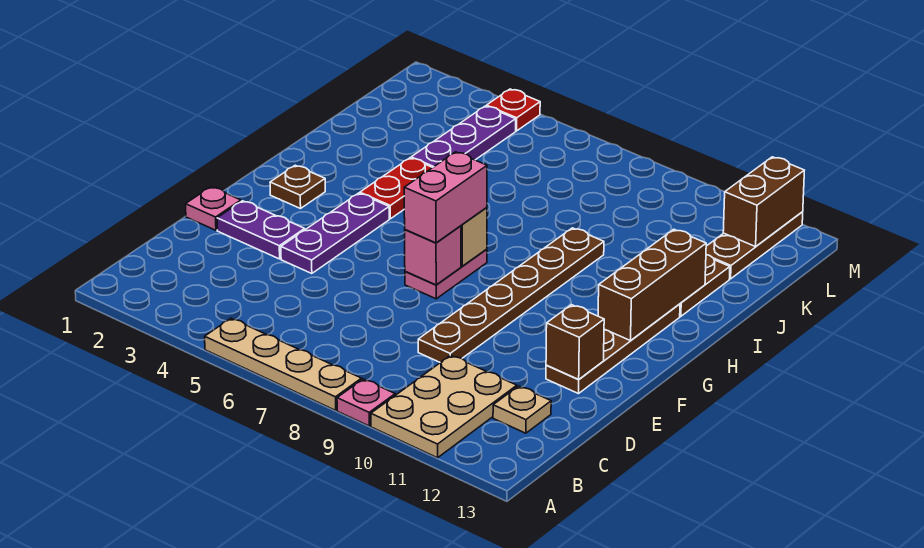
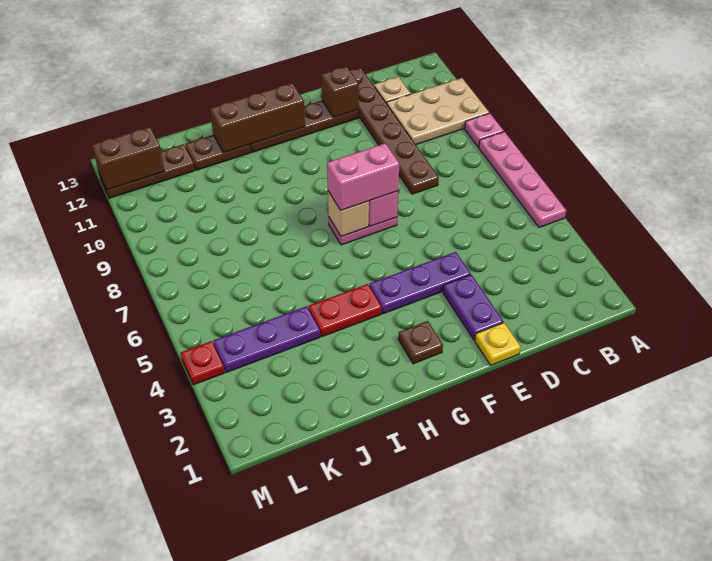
tan 1x4 plate [205,318,362,410] -> pink 1x4 plate [479,132,566,228]
brown 1x6 plate [418,228,604,363] -> brown 1x6 plate turned to [350,68,439,194]
pink 1x1 plate [186,187,241,230] -> yellow 1x1 plate [475,323,521,365]

